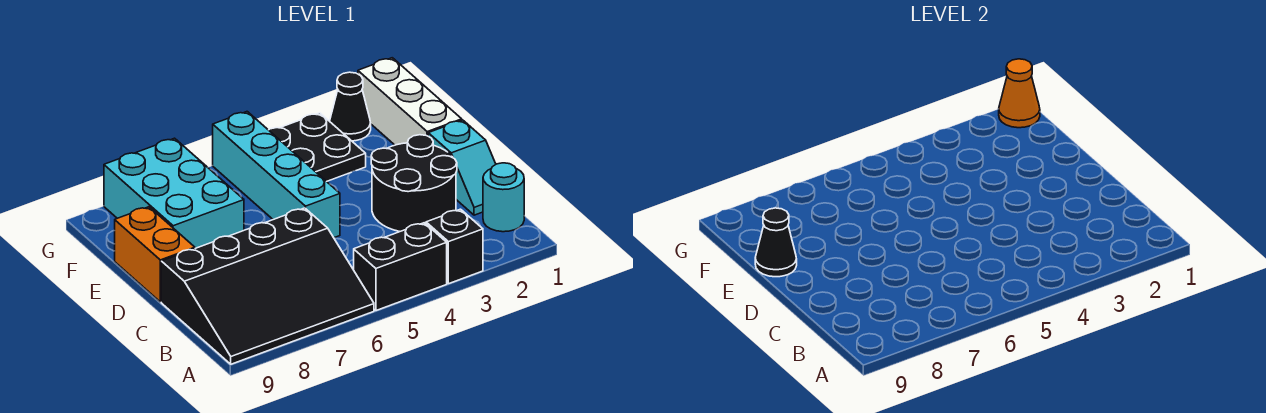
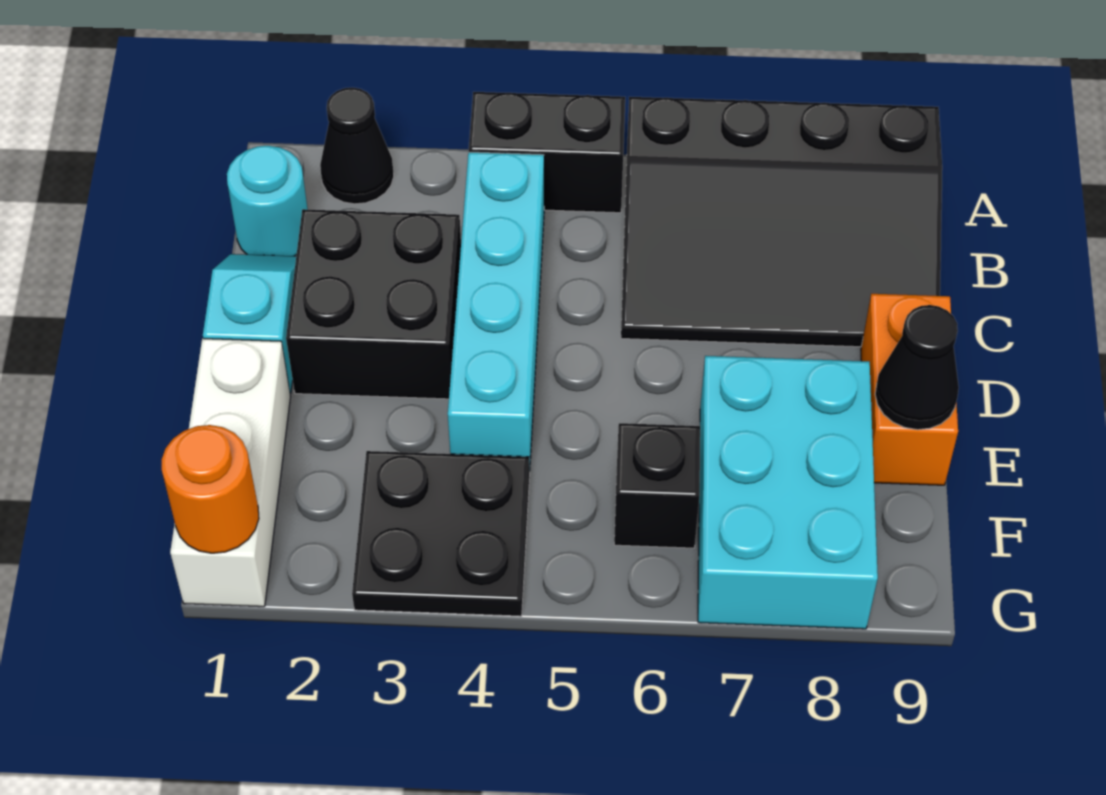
black 1x1 brick [426,209,483,284] -> black 1x1 brick moved to [614,423,700,548]
black 3x4 slope [161,208,374,364] -> black 3x4 slope turned to [621,97,942,347]
black 2x2 round brick [371,135,457,232] -> black 2x2 brick [286,209,461,399]
cyan 1x4 brick [213,112,340,238] -> cyan 1x4 brick moved to [448,152,544,464]
orange 1x1 cone [999,59,1040,128] -> orange 1x1 round brick [162,425,259,553]
black 1x1 cone [330,72,371,141] -> black 1x1 cone moved to [320,88,394,204]

